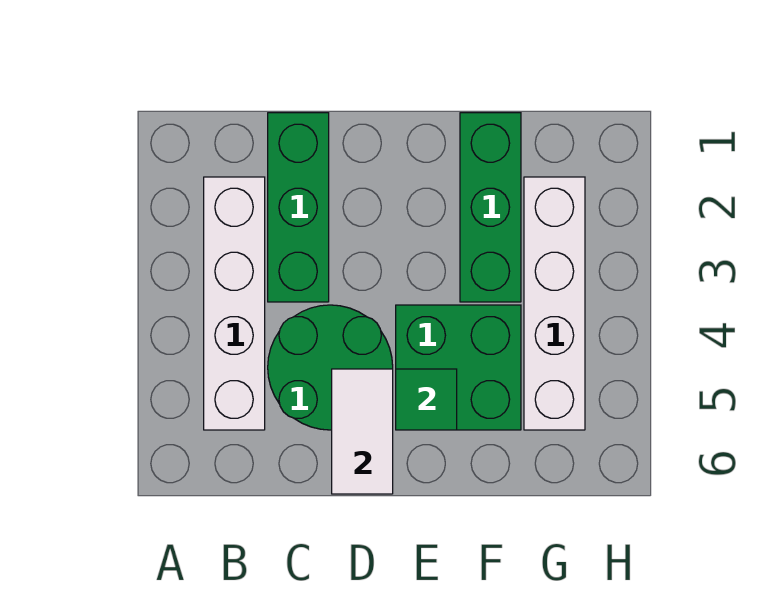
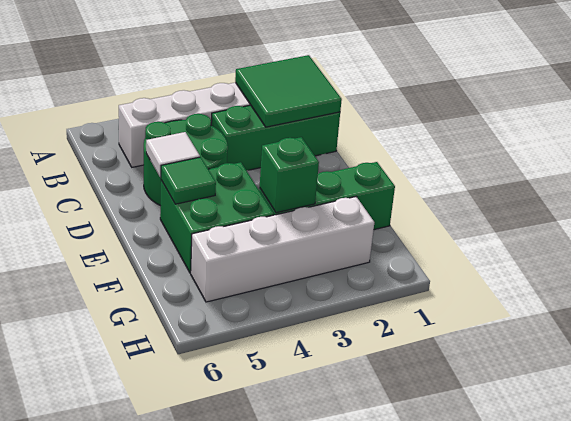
none -> green 2x2 tile [235,55,342,127]
white 1x2 tile [332,369,393,494] -> white 1x1 tile [146,132,200,178]
none -> green 1x1 brick [260,137,319,213]

